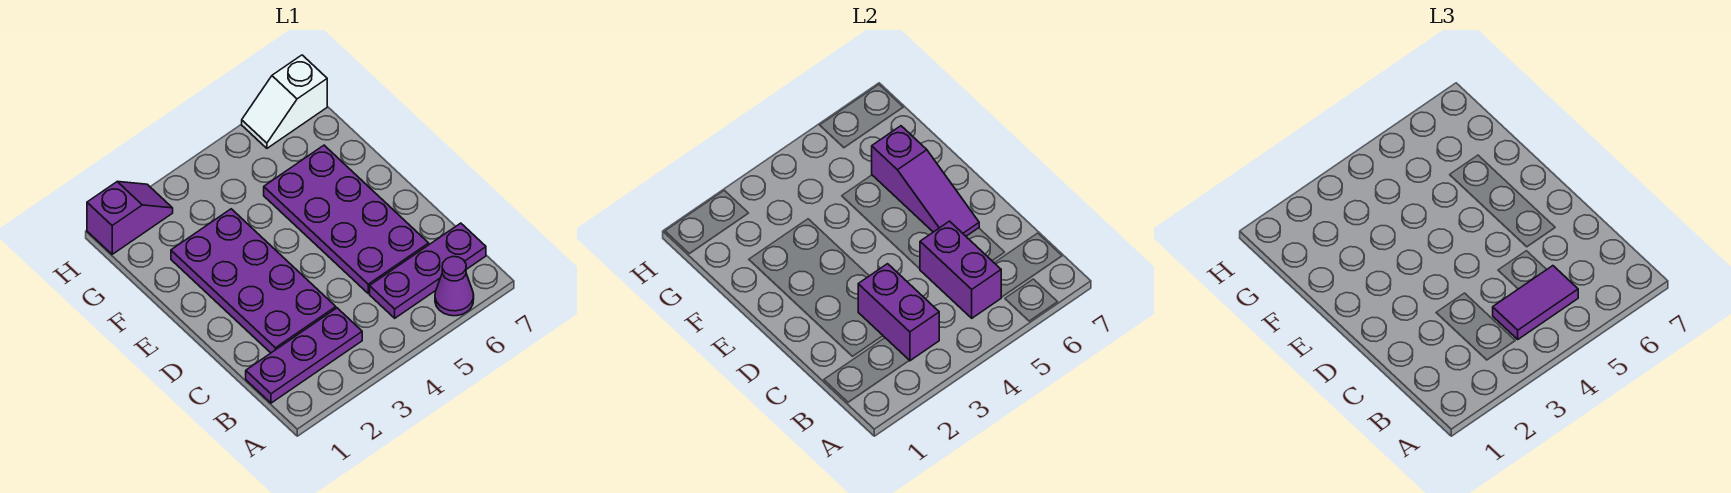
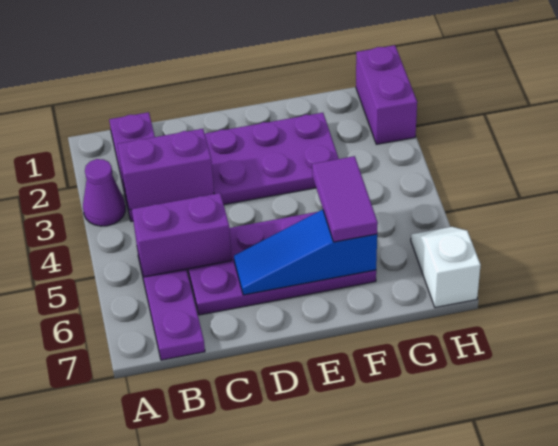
purple 1x1 cone [435,257,474,316] -> purple 1x1 cone moved to [83,159,125,226]
purple 1x2 tile [1493,266,1578,339] -> purple 1x2 tile moved to [312,156,378,242]
purple 1x3 slope [872,126,979,236] -> blue 1x3 slope [234,210,377,295]
purple 1x2 slope [87,182,173,254] -> purple 1x2 brick [356,45,417,144]

